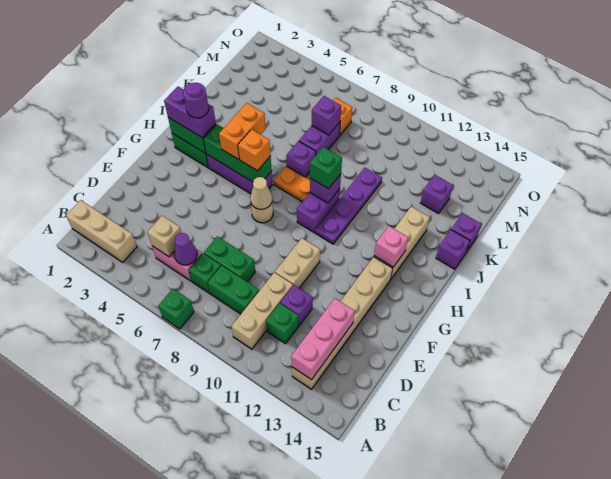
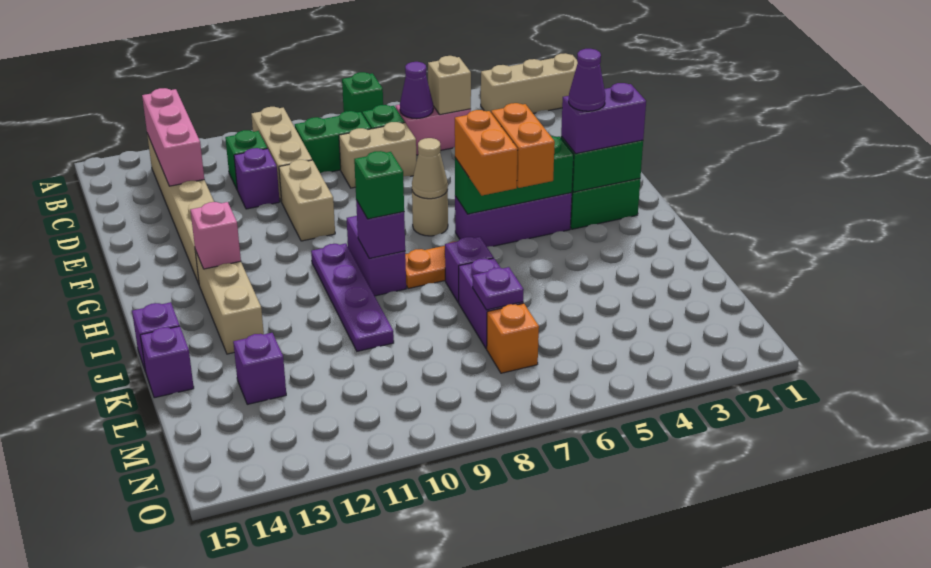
green 1x2 brick [204,236,255,282] -> tan 1x2 brick [339,122,416,188]
purple 1x1 round brick [183,83,209,118] -> purple 1x1 cone [569,49,605,111]
orange 1x1 brick [238,129,271,171] -> orange 1x2 brick [455,110,518,196]
purple 1x1 brick [312,96,341,135] -> purple 1x1 plate [473,267,524,310]

